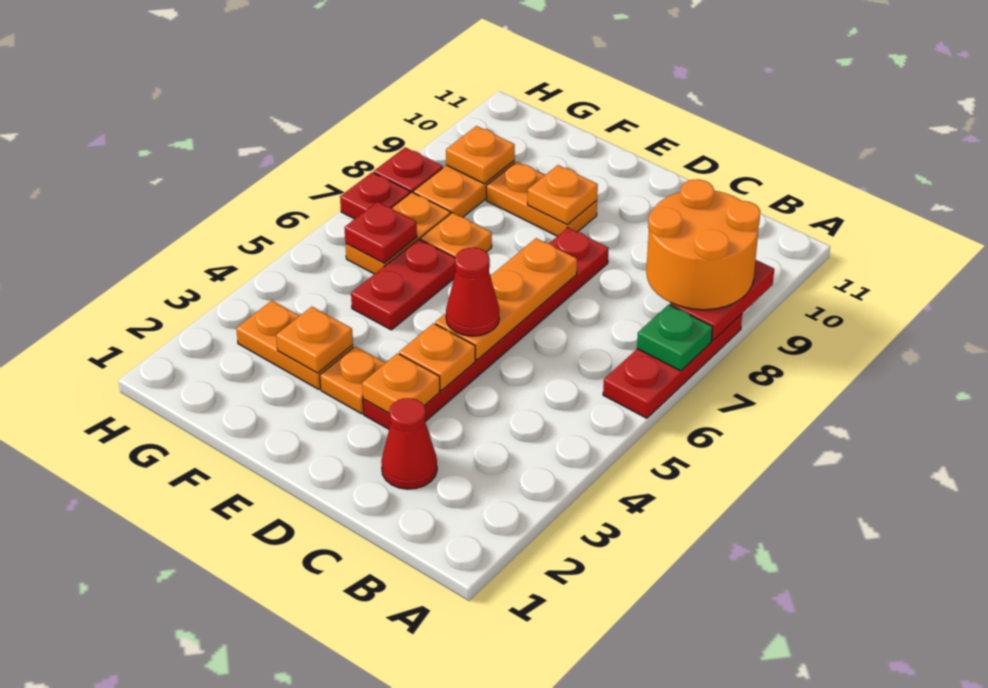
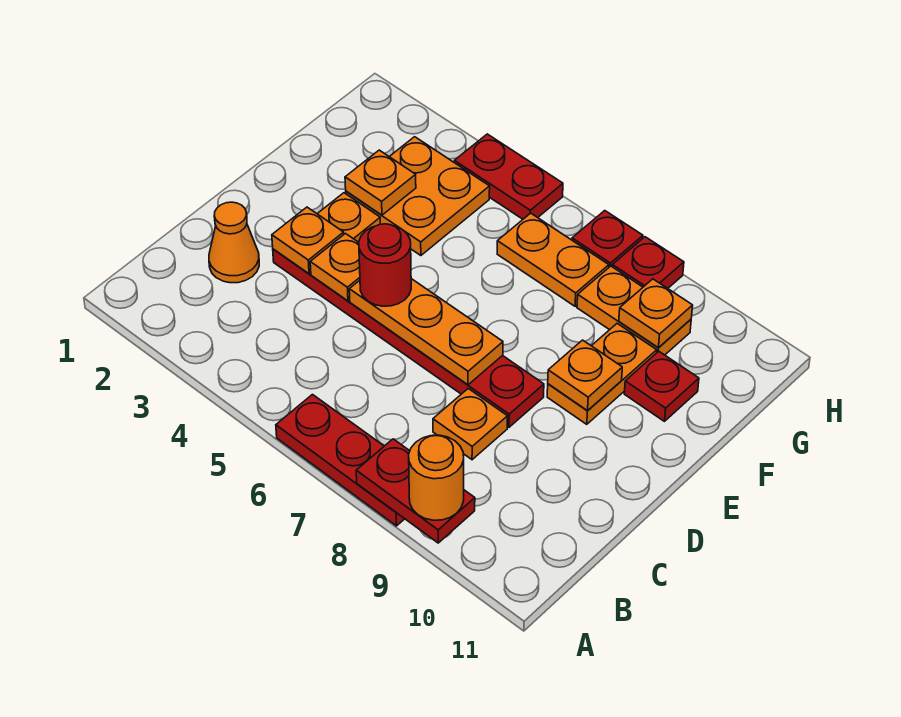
green 1x1 plate [637,305,713,371] -> none
orange 2x2 round brick [646,179,760,310] -> orange 1x1 round brick [409,435,464,520]
red 1x1 cone [381,398,437,489] -> orange 1x1 cone [209,202,259,283]
red 1x1 cone [446,247,499,336] -> red 1x1 round brick [359,224,411,306]
orange 1x2 plate [236,300,353,389] -> orange 2x2 plate [346,137,490,256]
red 1x2 plate [351,239,456,330] -> red 1x2 plate moved to [454,134,563,219]
orange 1x1 plate [421,213,492,257] -> orange 1x1 plate moved to [433,389,508,460]
red 1x1 plate [345,202,417,263] -> red 1x1 plate moved to [624,351,699,421]

